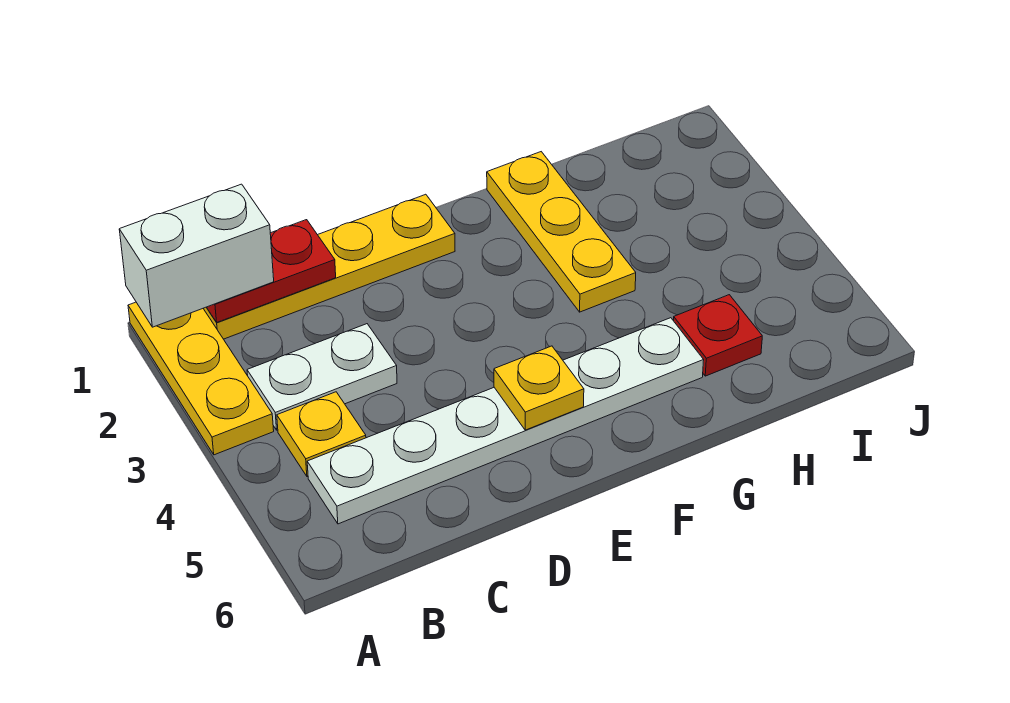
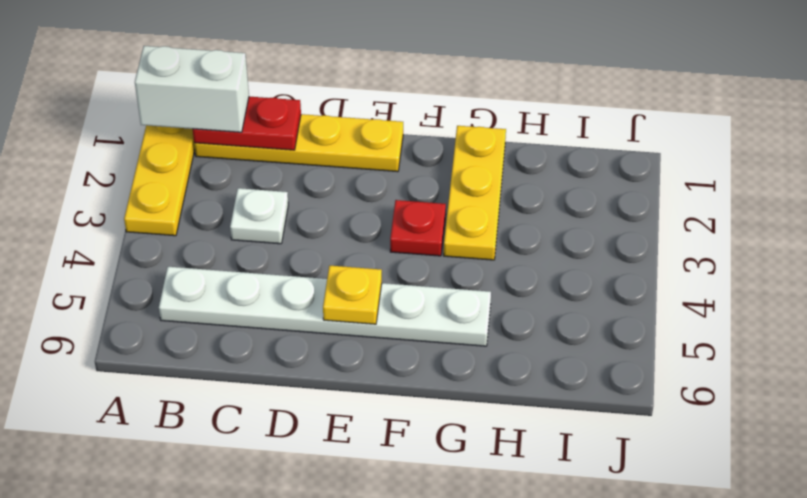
white 1x2 plate [247,324,397,430] -> white 1x1 plate [230,188,288,244]
yellow 1x1 plate [277,392,366,477] -> none
red 1x1 plate [674,295,762,376] -> red 1x1 plate moved to [390,200,446,256]

